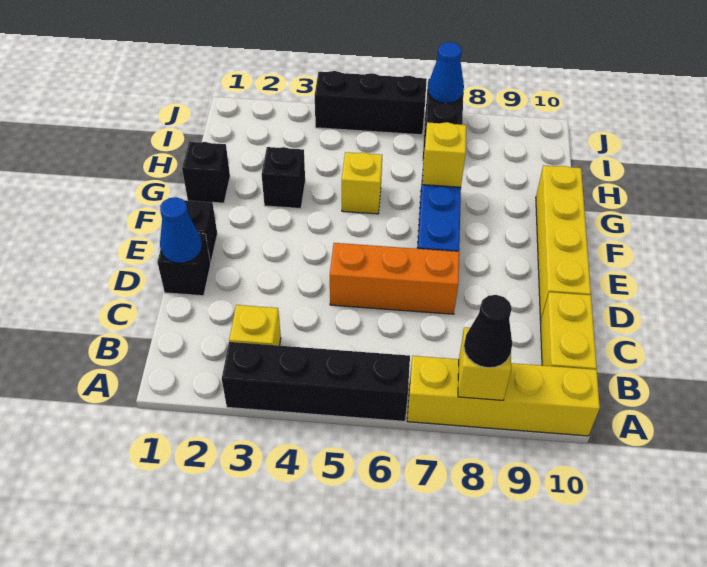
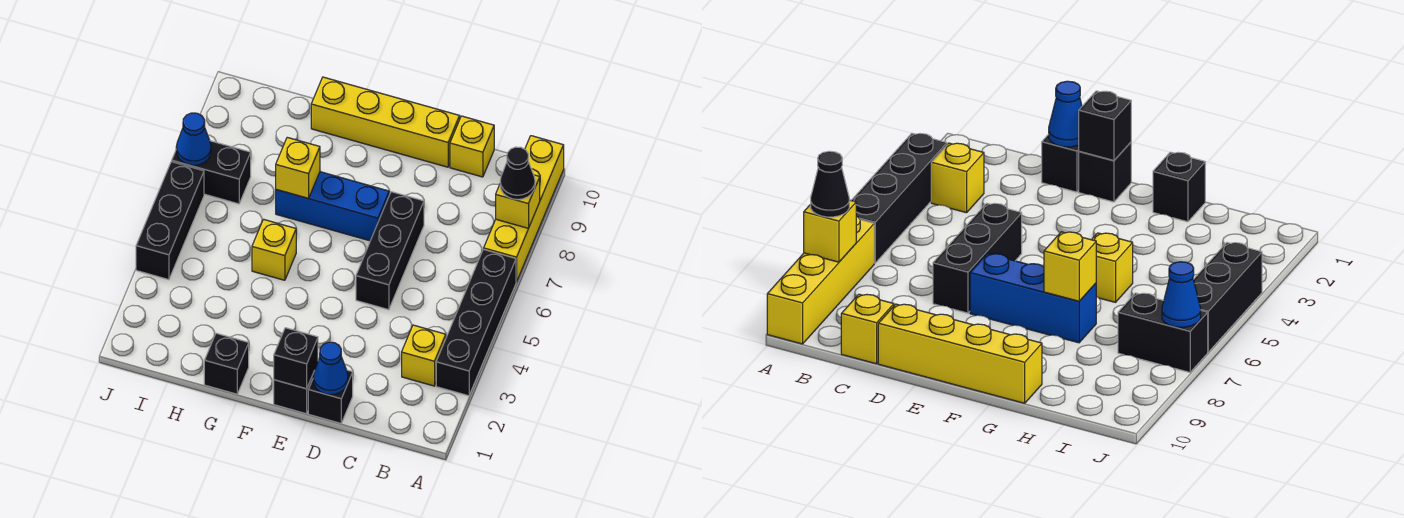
yellow 1x2 brick [540,292,597,370] -> yellow 1x1 brick [450,116,494,177]
orange 1x3 brick [330,243,459,314] -> black 1x3 brick [356,192,424,310]
black 1x1 brick [262,147,305,209] -> black 1x1 brick moved to [274,328,318,389]

